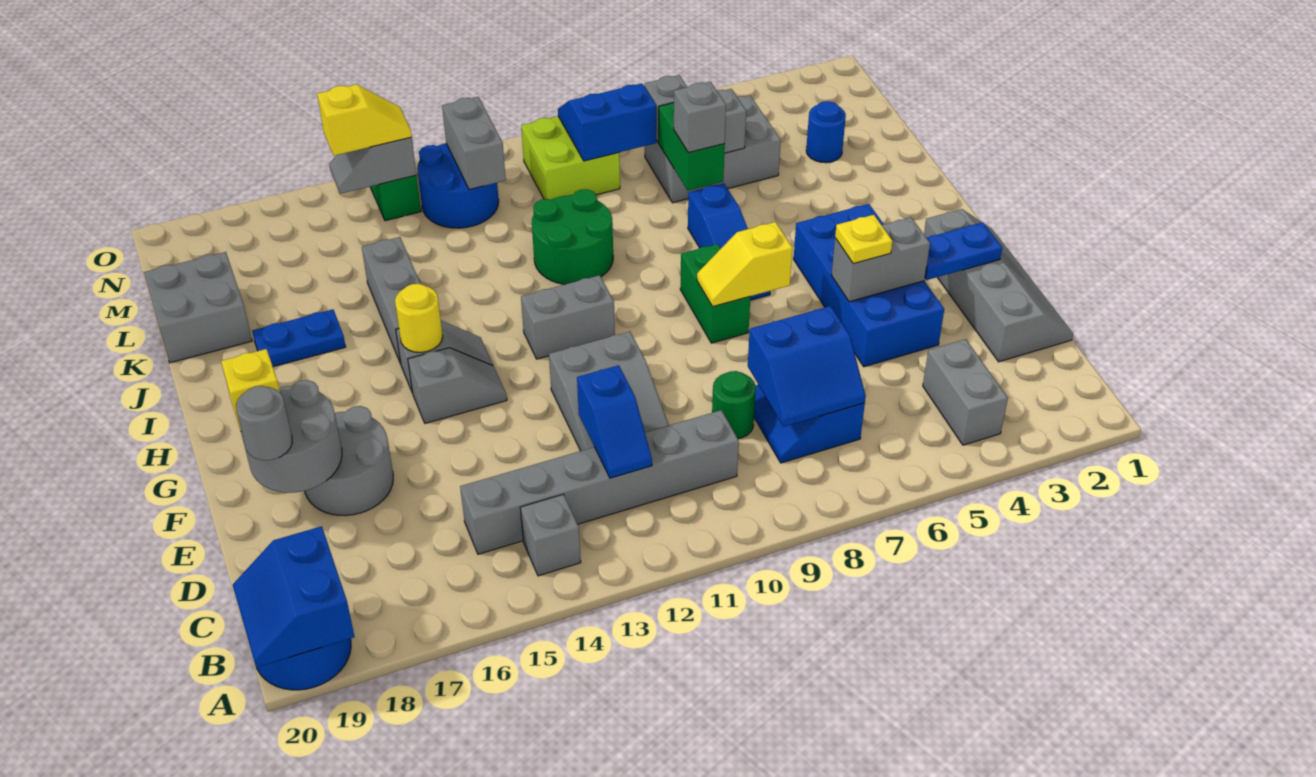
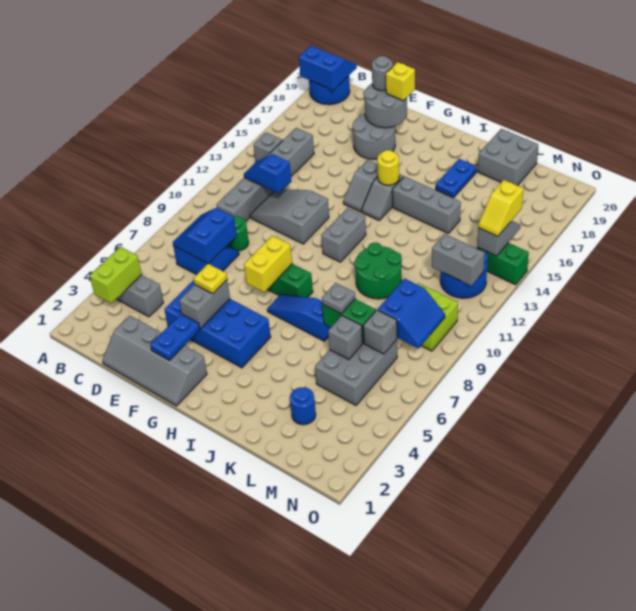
none -> lime 1x2 brick [90,247,142,303]
yellow 1x2 slope [697,222,793,307] -> yellow 1x2 brick [244,236,292,292]
grey 1x1 brick [674,82,726,153] -> grey 1x1 plate [322,283,355,314]

